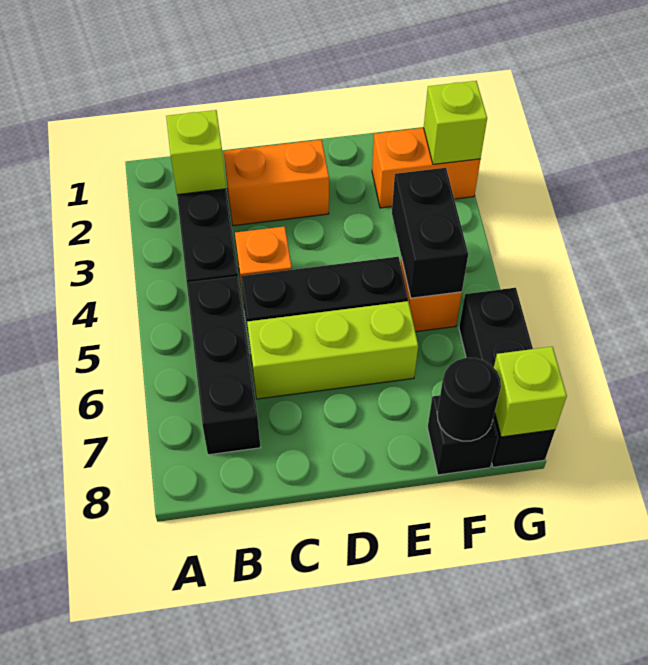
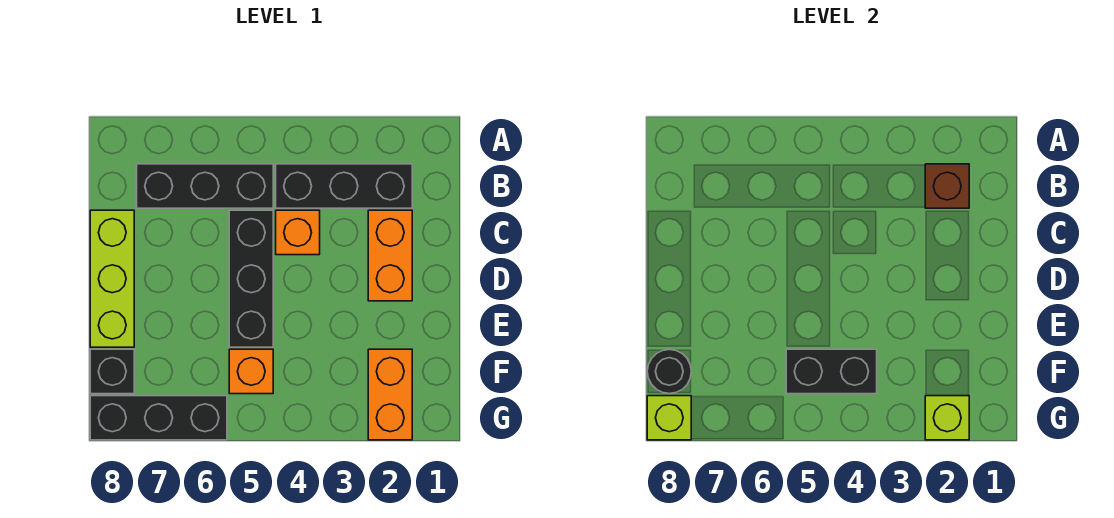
lime 1x1 brick [166,110,226,195] -> brown 1x1 brick [925,164,969,208]
lime 1x3 brick [247,301,418,399] -> lime 1x3 brick moved to [90,210,134,347]

